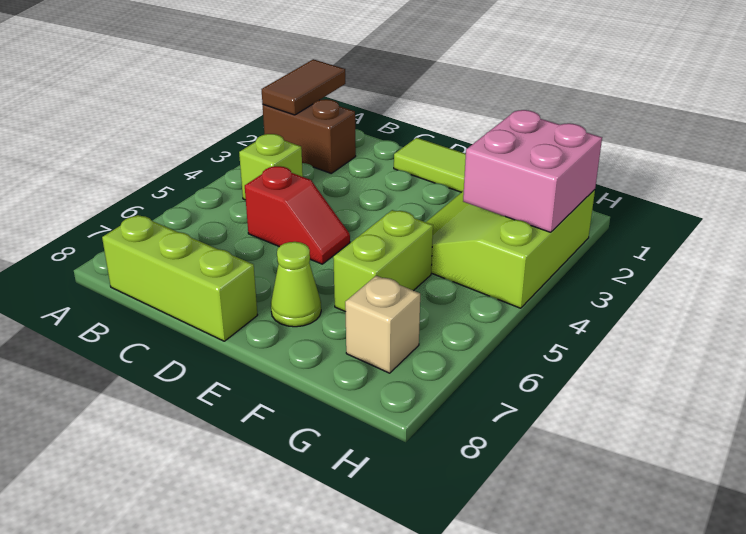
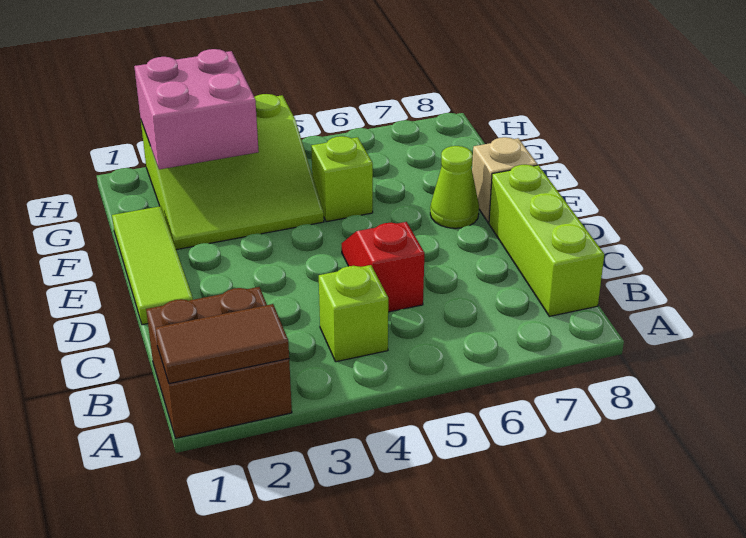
brown 1x2 brick [263,99,356,173] -> brown 2x2 brick [146,287,292,438]
lime 1x2 brick [333,210,433,312] -> lime 1x1 brick [311,136,373,222]
tan 1x1 brick [345,276,420,373] -> tan 1x1 brick moved to [472,137,537,223]

